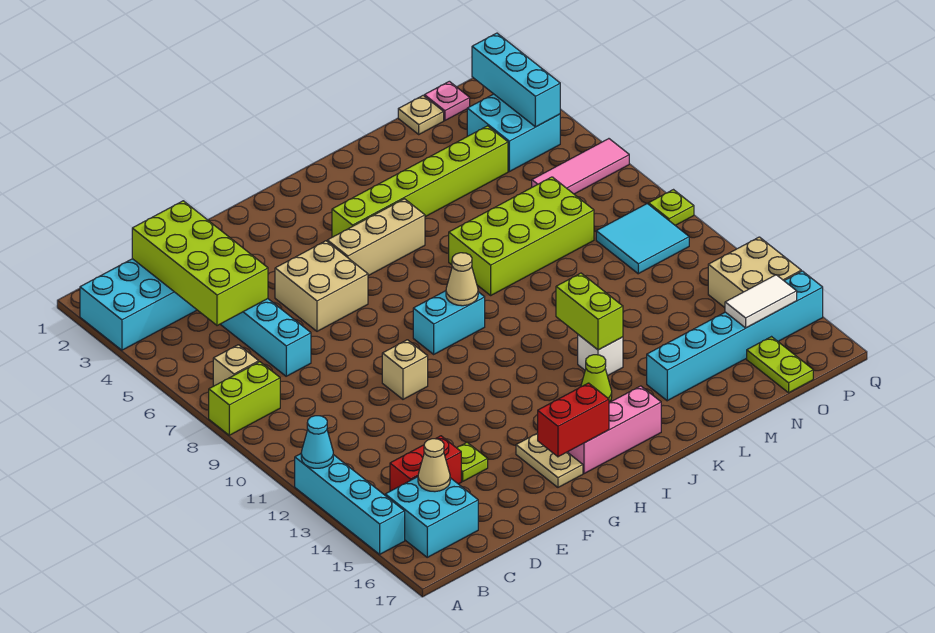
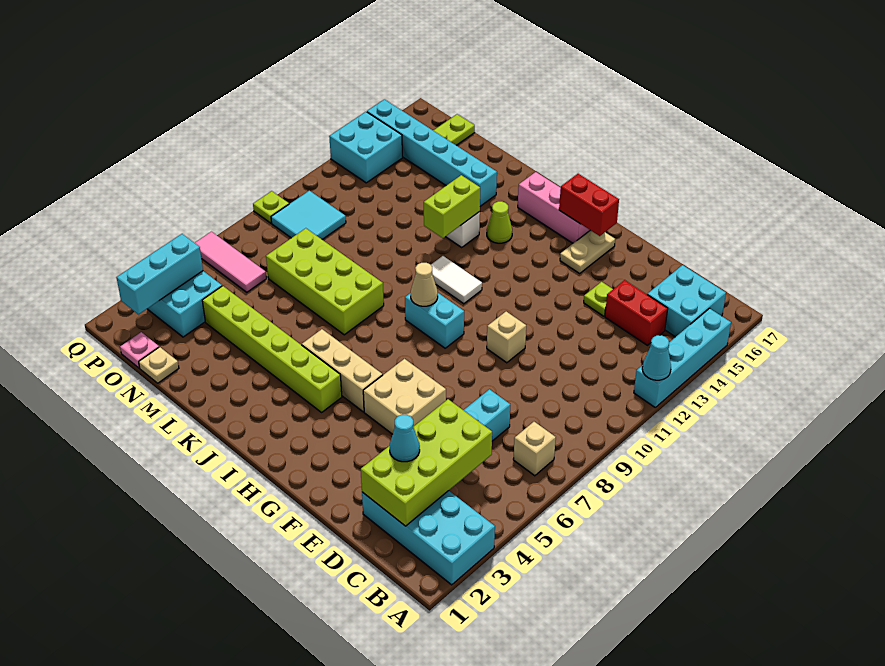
lime 1x2 brick [209,362,280,435] -> none
tan 1x1 cone [418,439,450,492] -> none
none -> cyan 1x1 cone [390,415,420,462]
white 1x2 tile [725,275,797,328] -> white 1x2 tile moved to [431,256,482,304]
tan 2x2 brick [708,237,801,308] -> cyan 2x2 brick [329,112,402,183]

